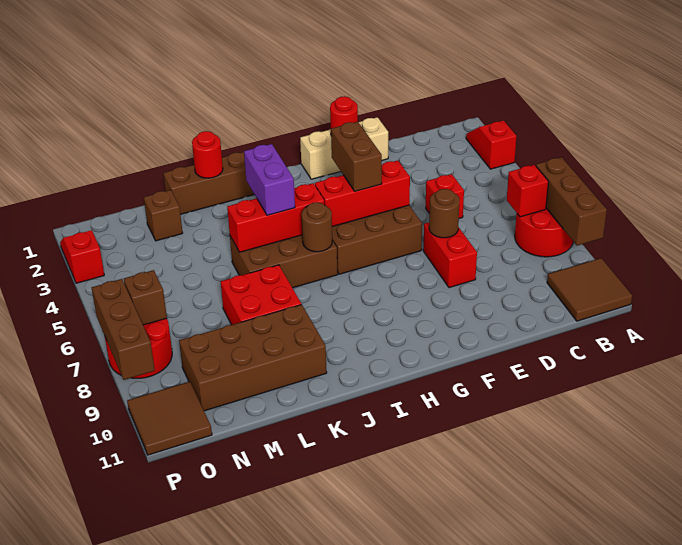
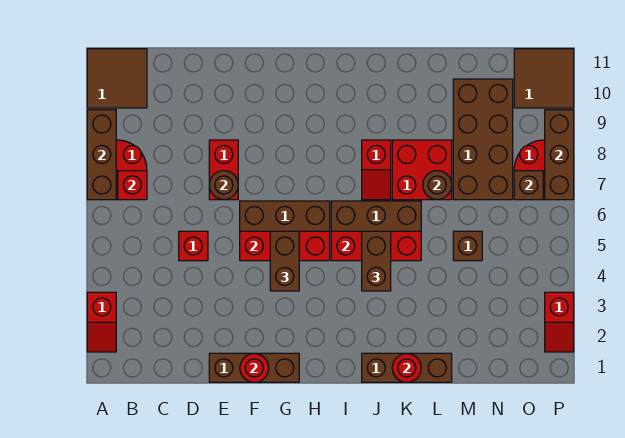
tan 1x3 brick [300,117,388,179] -> brown 1x3 brick [209,353,299,382]
brown 1x1 round brick [302,202,332,252] -> brown 1x1 round brick moved to [423,171,452,200]
purple 1x2 brick [244,144,295,215] -> brown 1x2 brick [362,231,391,291]
none -> red 1x2 slope [362,140,391,200]
brown 2x4 brick [179,304,327,411] -> brown 2x4 brick turned to [453,79,513,200]
brown 1x1 brick [144,190,183,241] -> brown 1x1 brick moved to [453,231,482,261]

